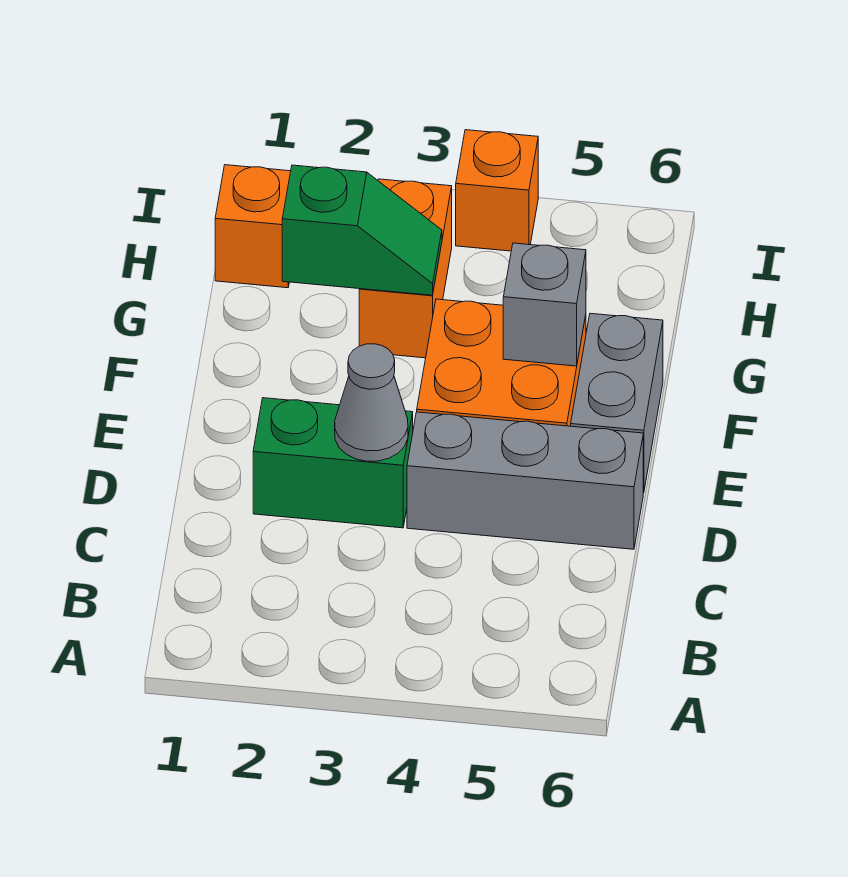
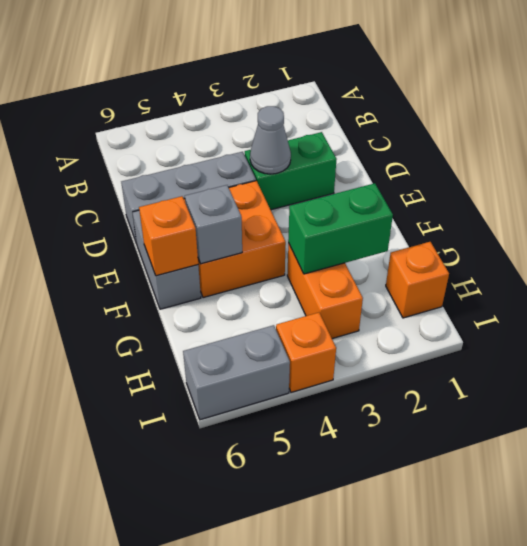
none -> orange 1x1 brick [139,196,198,276]
green 1x2 slope [282,165,442,295] -> green 1x2 brick [288,183,393,274]
none -> grey 1x2 brick [183,325,290,420]

